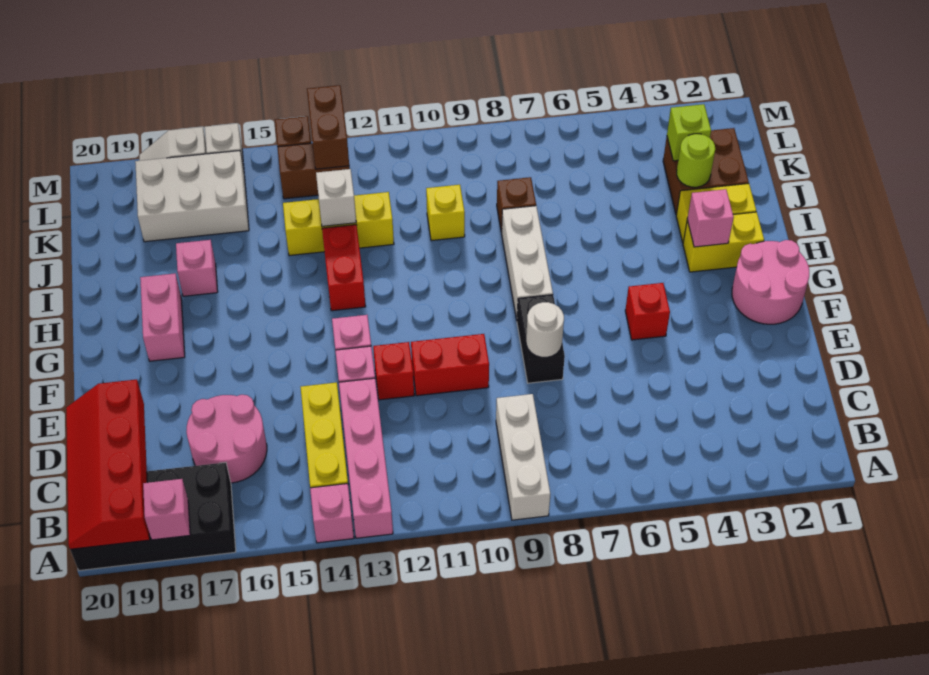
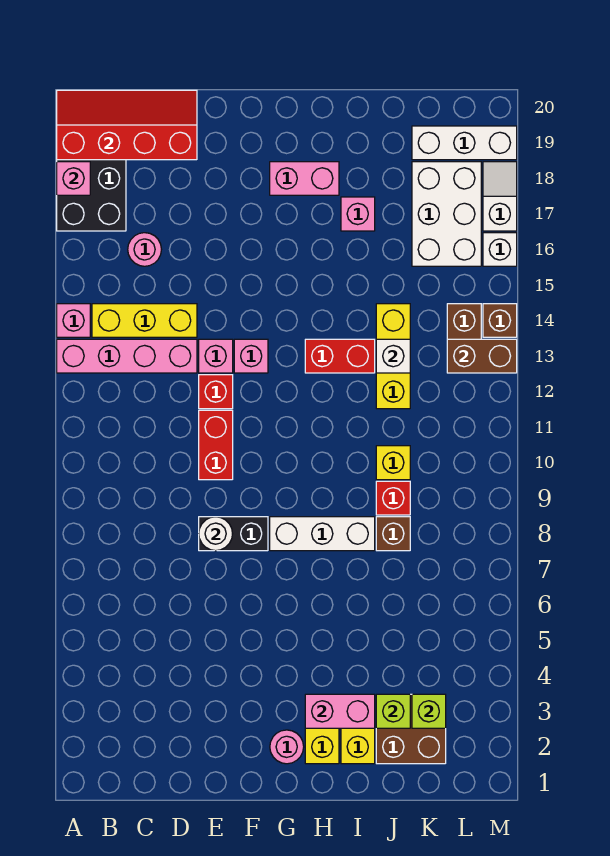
white 1x3 brick [496,394,550,520] -> white 1x3 brick moved to [412,126,517,160]
pink 2x2 round brick [186,395,267,483] -> pink 1x1 round brick [128,233,161,266]
pink 2x2 round brick [732,240,809,324] -> pink 1x1 round brick [270,730,304,764]
red 1x1 brick [625,283,670,340] -> red 1x1 brick moved to [376,481,410,515]
pink 1x1 brick [687,189,734,247] -> pink 1x2 brick [305,694,375,728]
lime 1x1 round brick [677,134,715,187] -> lime 1x1 brick [376,694,410,728]

